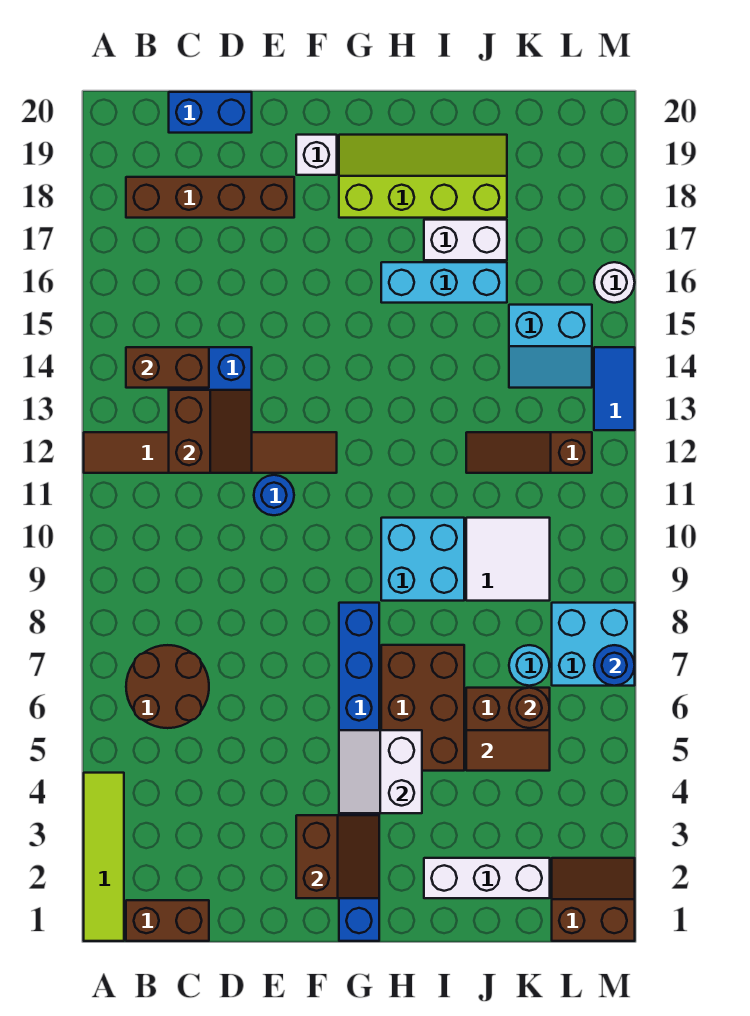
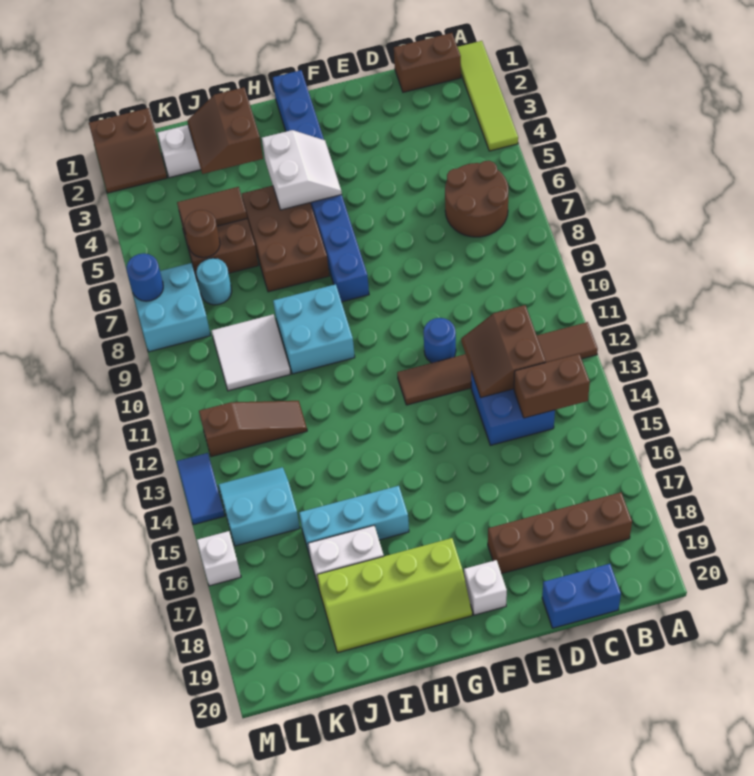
brown 2x2 slope [296,815,379,898] -> brown 2x2 slope moved to [187,87,263,174]
white 1x1 round brick [594,262,635,303] -> white 1x1 brick [197,531,241,586]

